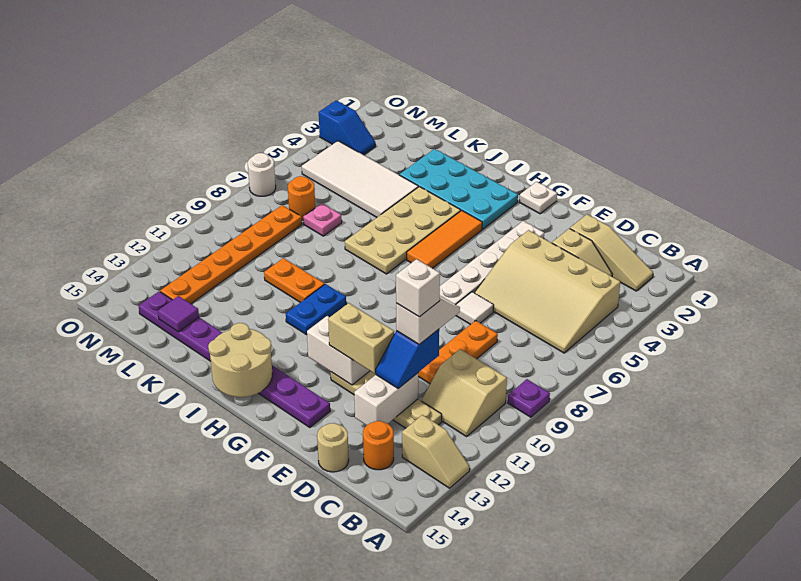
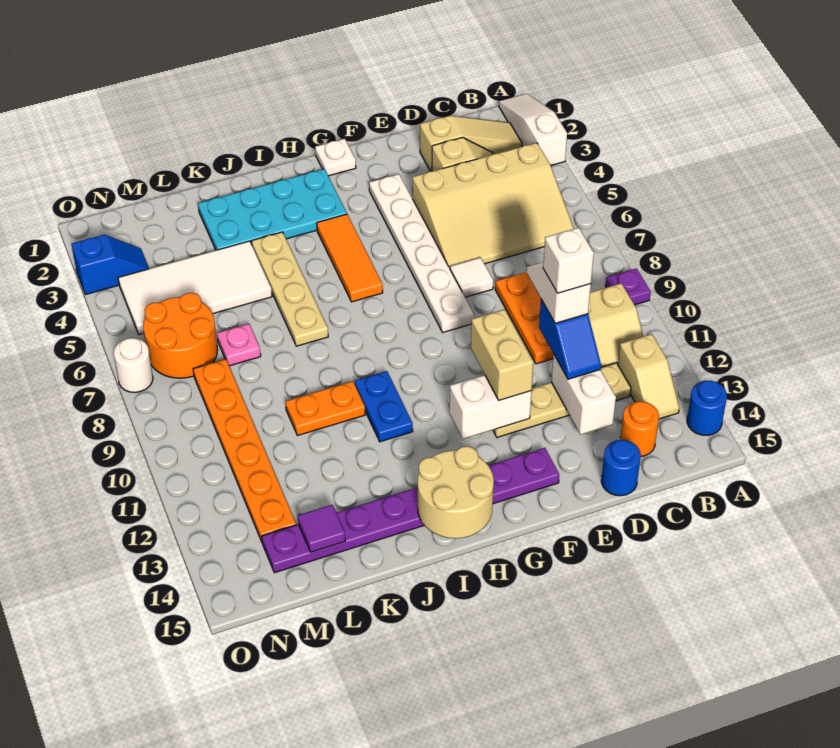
none -> white 1x3 slope [499,94,567,165]
tan 1x2 slope [402,415,470,488] -> tan 1x2 slope turned to [618,334,679,419]
none -> blue 1x1 round brick [687,380,727,435]
tan 1x1 round brick [317,423,349,472] -> blue 1x1 round brick [601,440,641,496]
tan 1x2 brick [328,303,394,373] -> tan 1x2 brick turned to [471,309,533,400]
tan 2x4 plate [345,187,461,274] -> tan 1x4 plate [252,232,328,346]
orange 1x1 round brick [288,176,315,220] -> orange 2x2 round brick [143,293,218,378]

